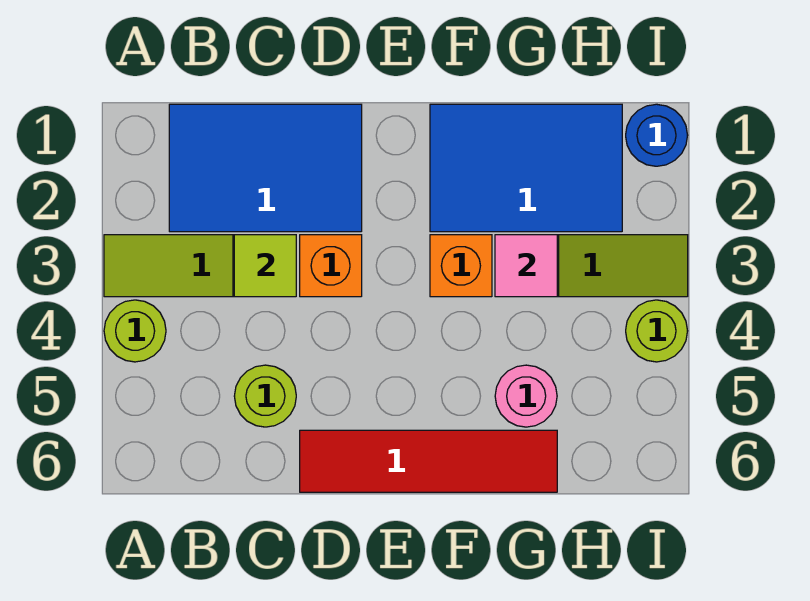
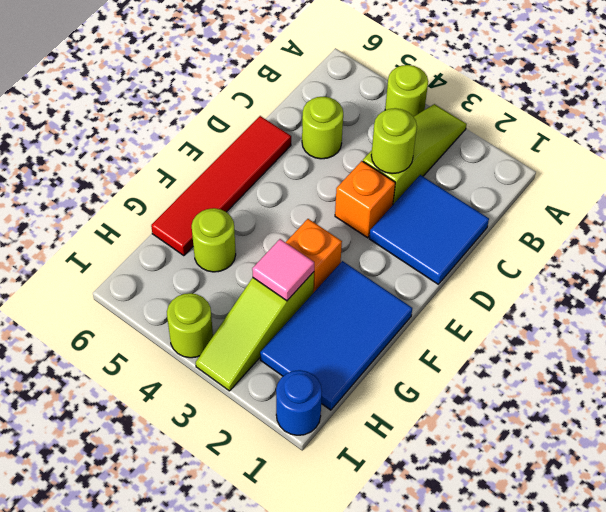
blue 2x3 tile [169,104,362,232] -> blue 2x2 tile [369,175,489,284]
lime 1x1 tile [234,235,296,297] -> lime 1x1 round brick [371,108,417,174]
pink 1x1 round brick [495,365,557,427] -> lime 1x1 round brick [192,208,236,272]

